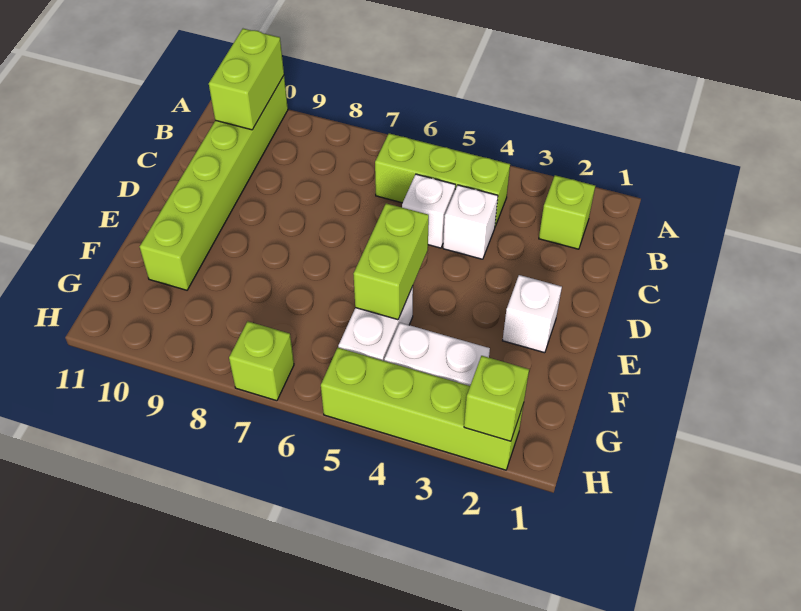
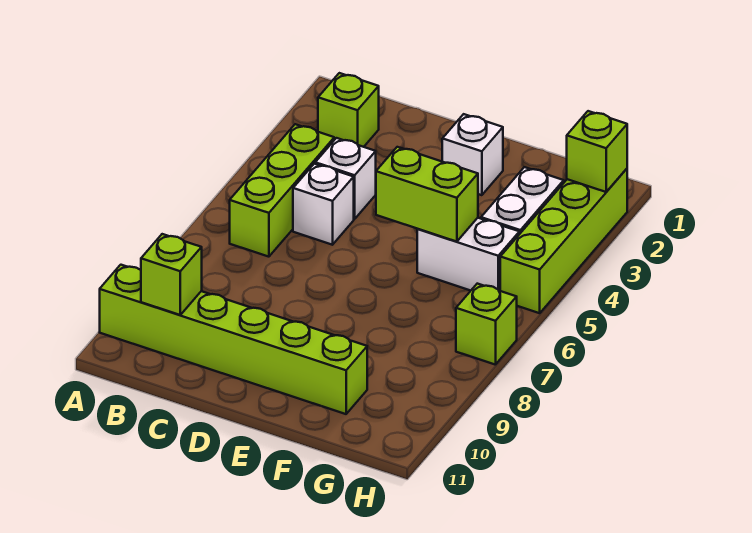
lime 1x2 brick [209,29,284,130] -> lime 1x1 brick [141,234,202,315]

